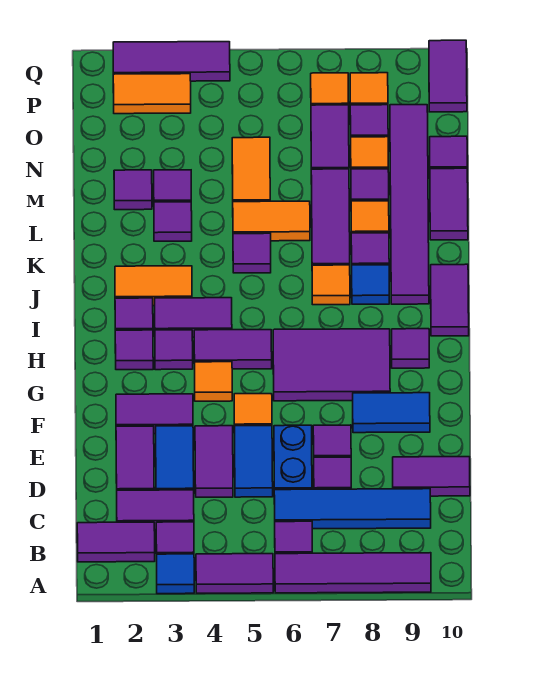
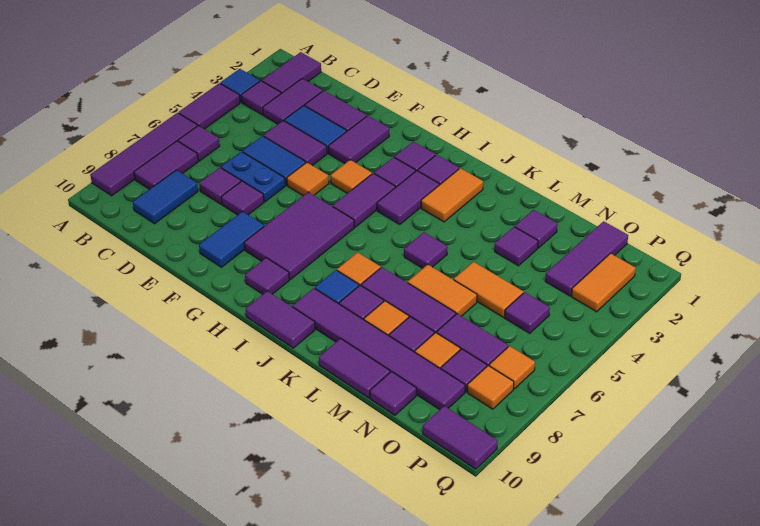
blue 1x4 tile [274,489,431,529] -> blue 1x2 tile [133,170,198,224]
purple 1x2 tile [393,457,470,496] -> purple 1x2 tile moved to [134,141,198,190]
purple 1x1 tile [154,202,192,241] -> purple 1x1 tile moved to [505,292,550,333]
orange 1x2 tile [233,201,310,241] -> orange 1x2 tile turned to [408,264,477,316]
purple 1x3 tile [113,42,230,81] -> purple 1x3 tile moved to [545,221,628,296]

